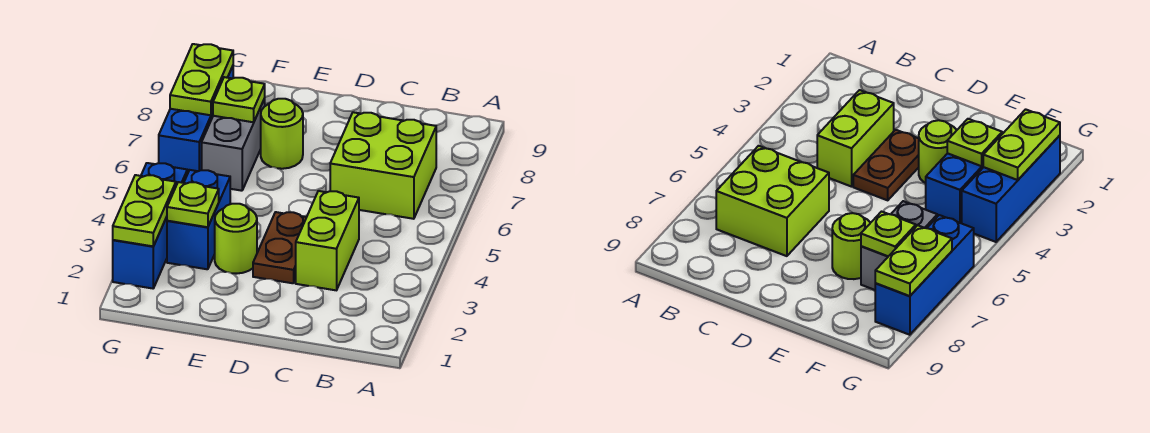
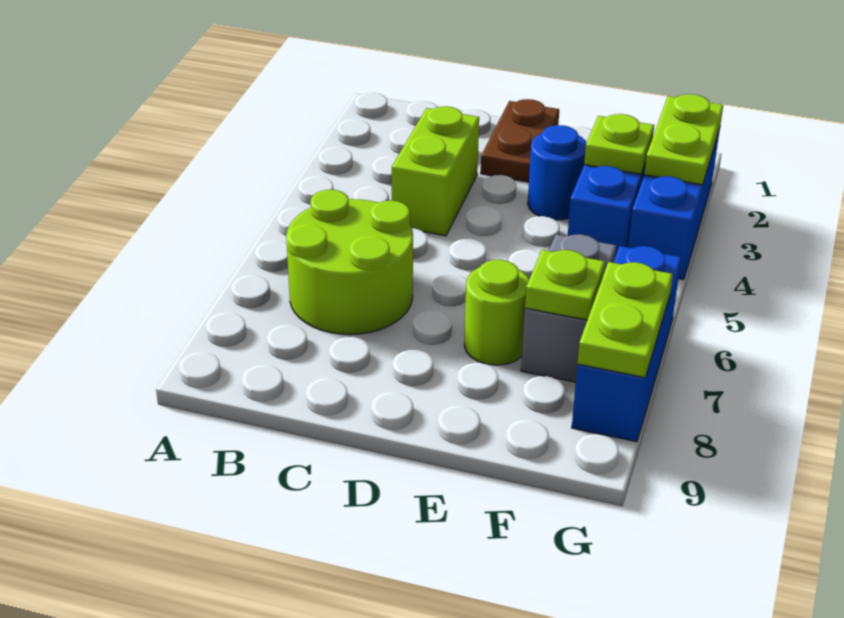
lime 2x2 brick [330,112,436,219] -> lime 2x2 round brick [286,190,413,334]
brown 1x2 plate [253,212,307,283] -> brown 1x2 plate moved to [481,99,559,182]
lime 1x1 round brick [215,204,257,274] -> blue 1x1 round brick [528,125,587,220]

